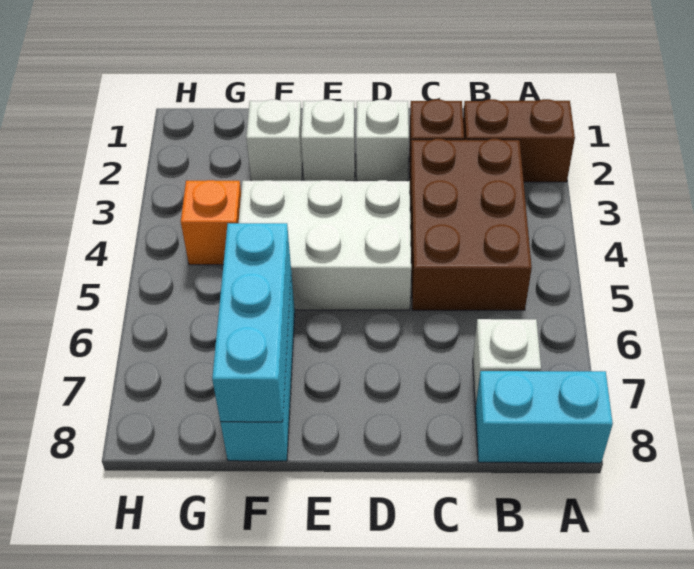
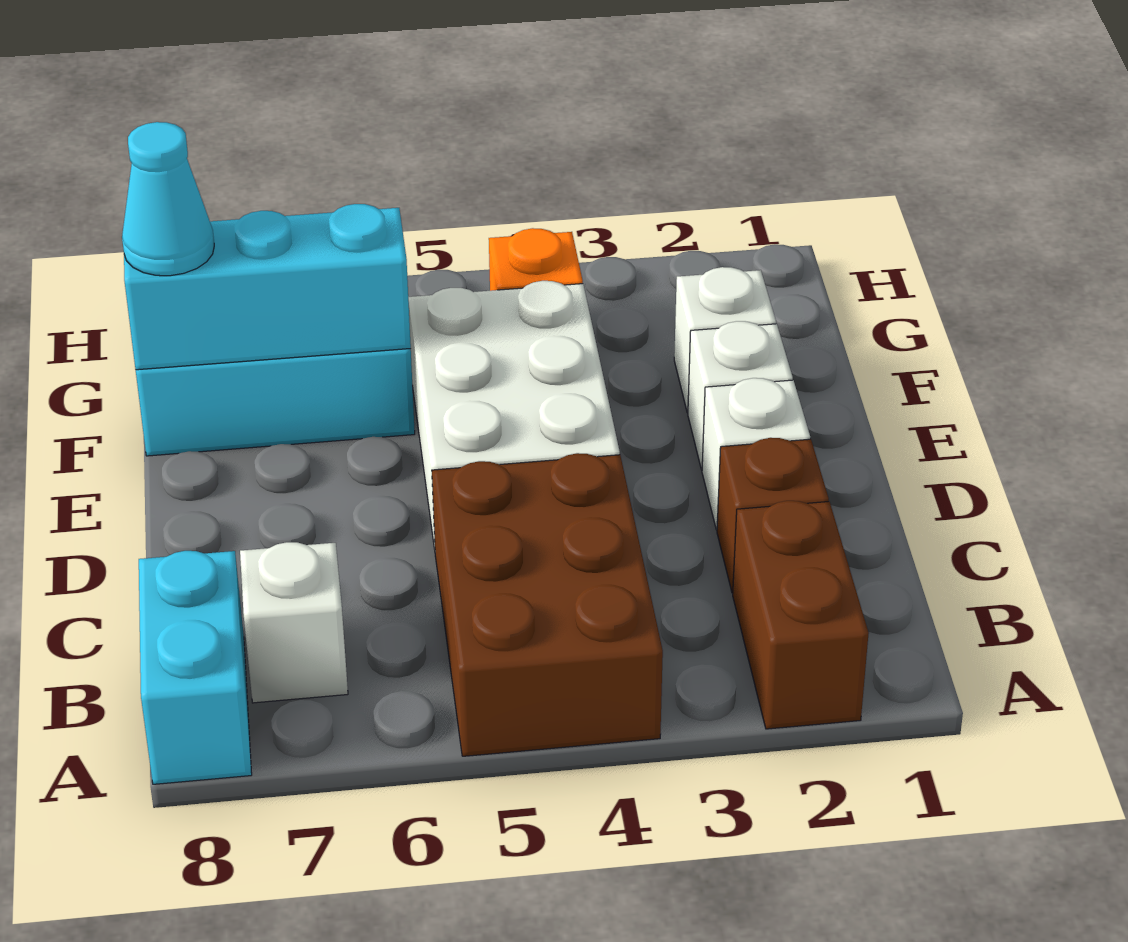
brown 2x3 brick [410,139,532,310] -> brown 2x3 brick turned to [432,453,663,756]
none -> cyan 1x1 cone [122,122,214,276]

